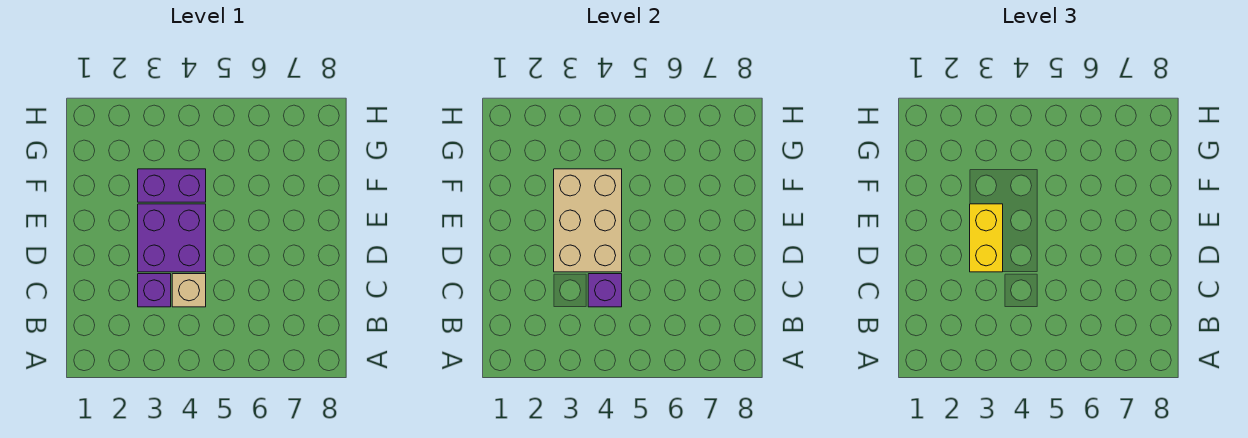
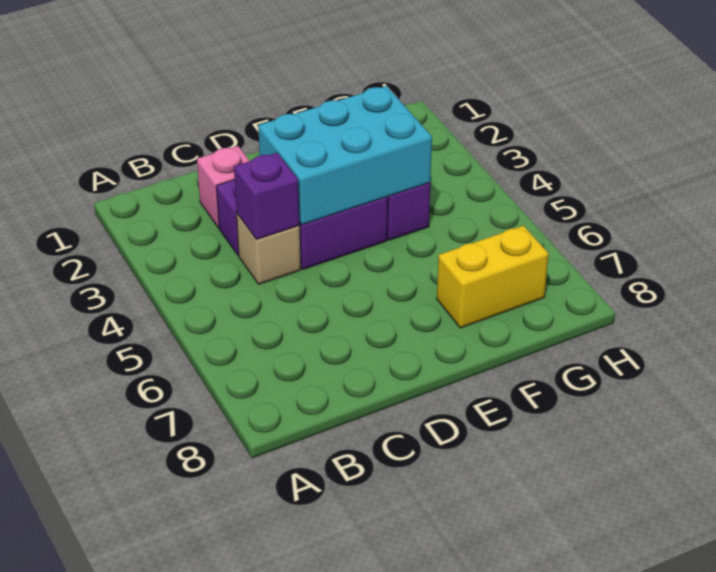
none -> pink 1x1 brick [197,146,249,228]
tan 2x3 brick [554,169,622,272] -> cyan 2x3 brick [258,86,432,225]
yellow 1x2 brick [970,204,1003,272] -> yellow 1x2 brick moved to [437,226,549,328]

